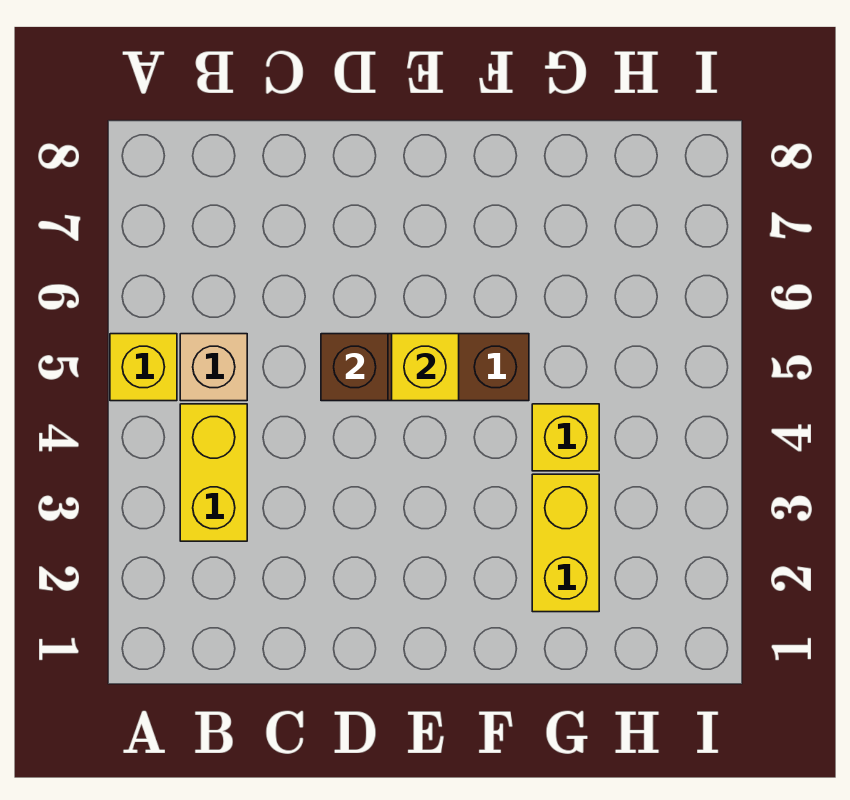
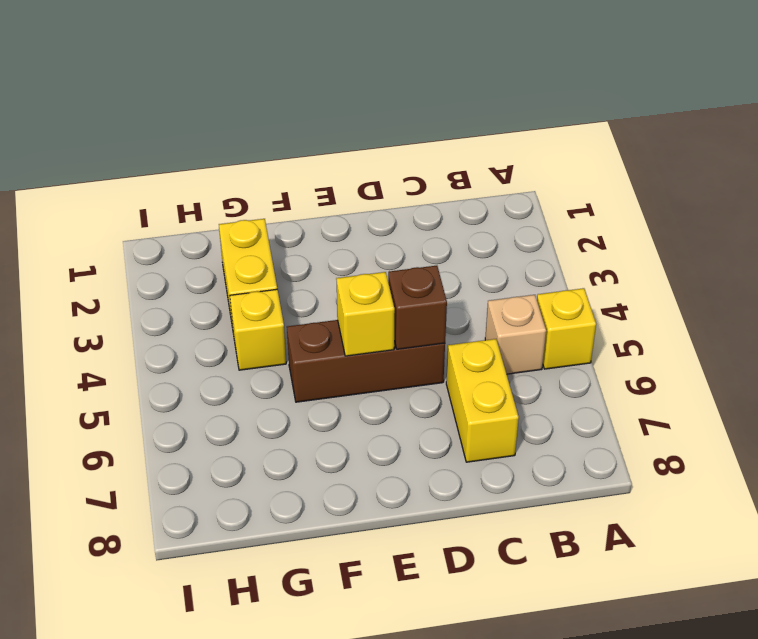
yellow 1x2 brick [180,404,247,541] -> yellow 1x2 brick moved to [446,339,519,462]

